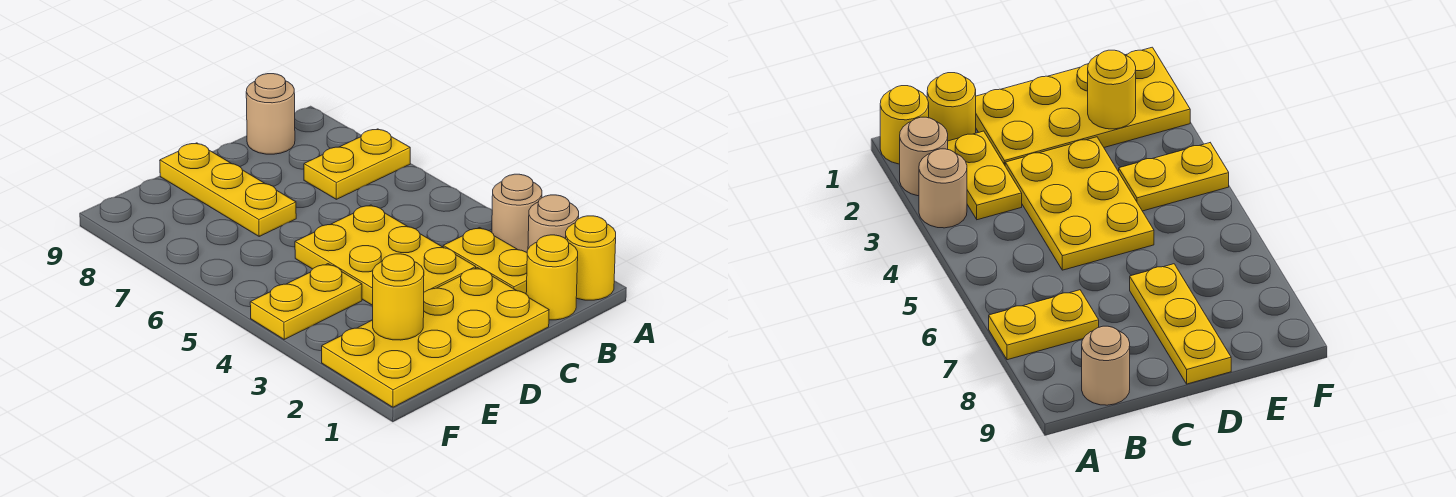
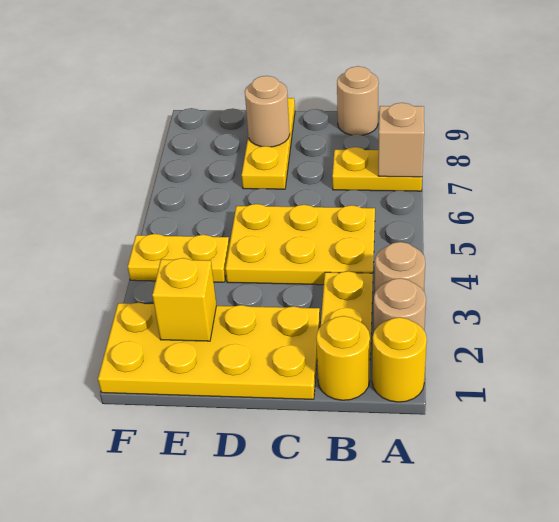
none -> tan 1x1 brick [378,103,424,177]
yellow 2x3 plate [295,205,476,305] -> yellow 2x3 plate turned to [225,204,375,285]
none -> tan 1x1 round brick [245,76,290,147]
yellow 1x1 round brick [373,254,424,340] -> yellow 1x1 brick [152,258,217,341]

